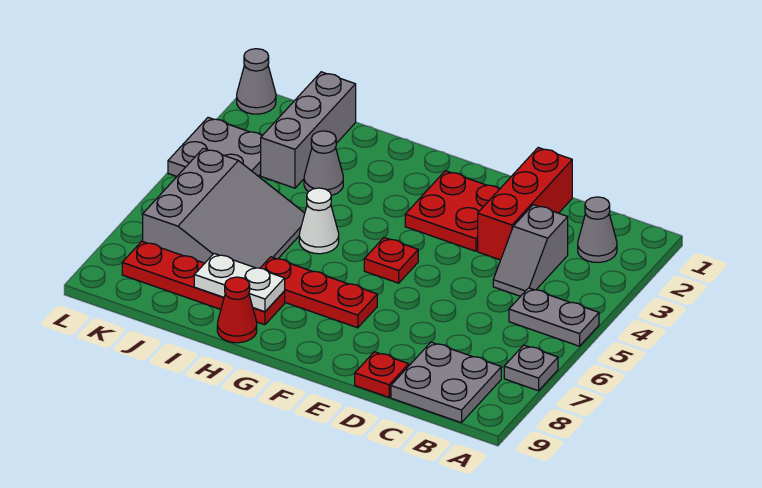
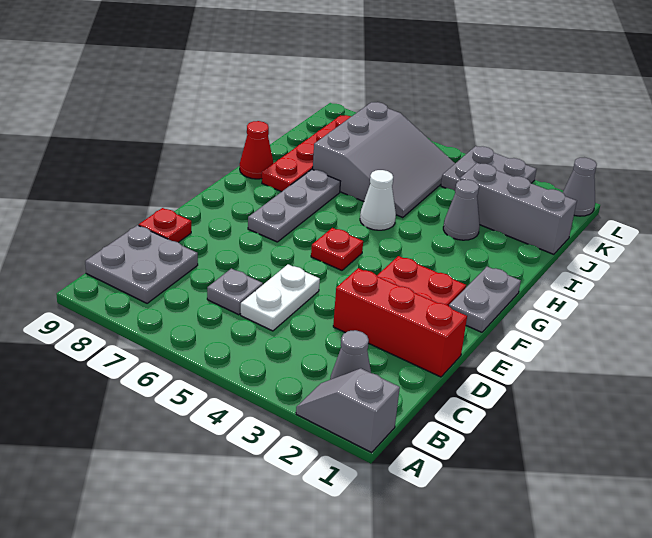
grey 1x2 plate [509,288,599,346] -> grey 1x2 plate moved to [449,267,521,332]
grey 1x1 plate [504,345,558,391] -> grey 1x1 plate moved to [207,268,263,315]
grey 1x2 slope [493,205,568,296] -> grey 1x2 slope moved to [296,369,400,452]
red 1x3 plate [261,257,377,328] -> grey 1x3 plate [248,169,341,242]
white 1x2 plate [194,253,285,312] -> white 1x2 plate moved to [241,264,320,331]
grey 3x3 slope [143,148,305,268] -> grey 3x3 slope turned to [313,102,455,218]

